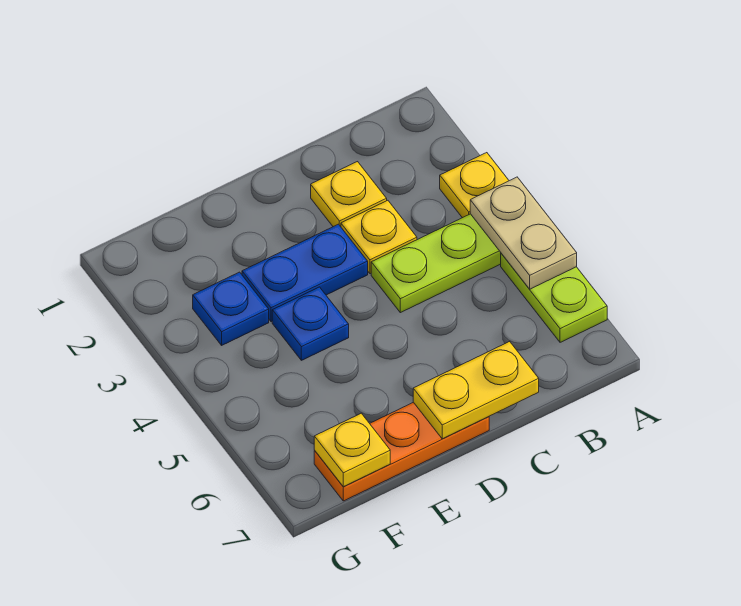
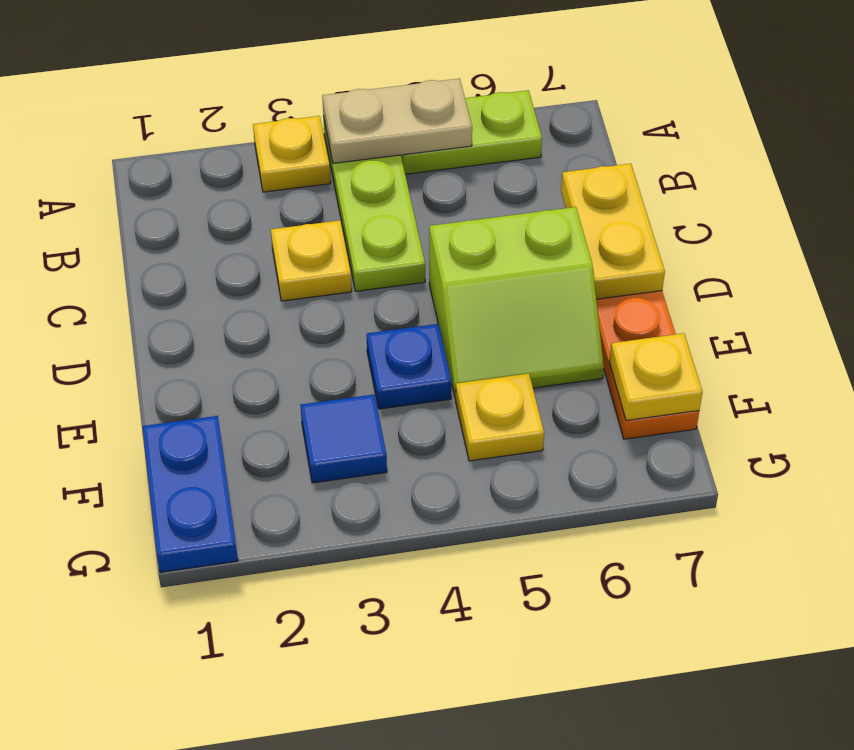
yellow 1x1 plate [311,162,387,227] -> yellow 1x1 plate moved to [456,373,544,461]
blue 1x2 plate [242,224,368,322] -> blue 1x2 plate moved to [142,416,238,572]
none -> lime 2x2 slope [429,207,604,399]
blue 1x1 plate [193,272,269,345] -> blue 1x1 tile [300,395,387,483]

